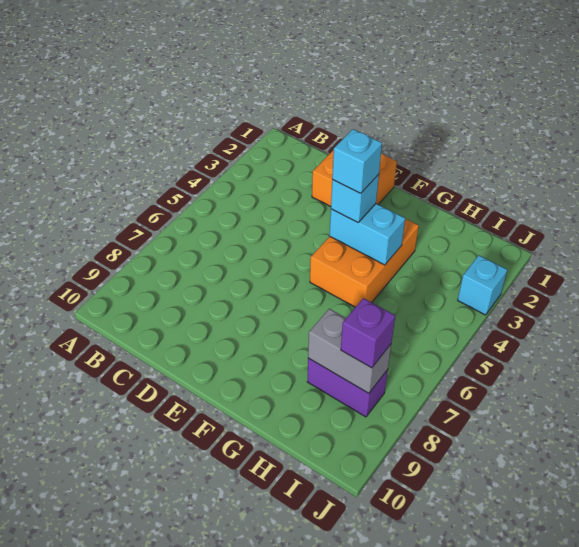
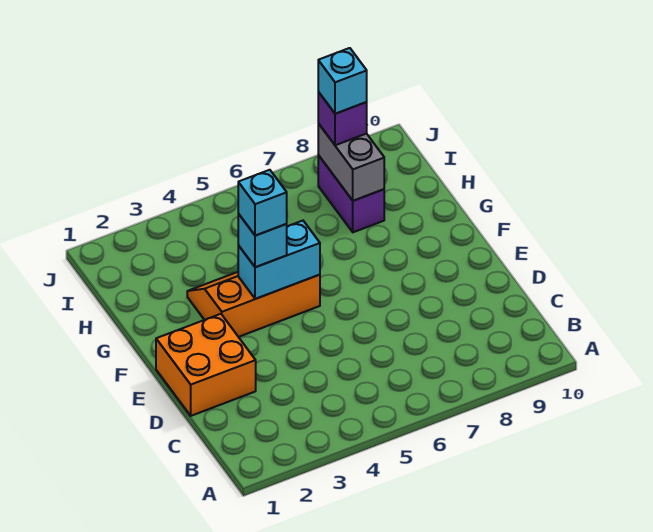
orange 2x3 brick [310,219,419,307] -> orange 2x3 slope [187,272,320,337]
cyan 1x2 brick [330,204,405,265] -> cyan 1x2 brick turned to [238,221,320,299]
cyan 1x1 brick [458,255,507,315] -> cyan 1x1 brick moved to [318,48,367,114]

